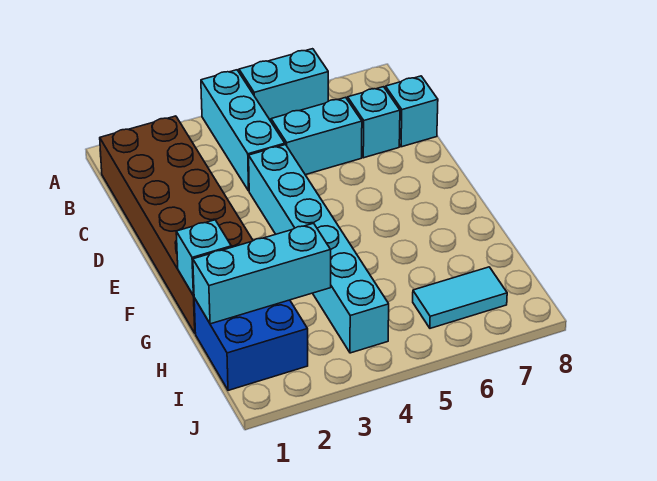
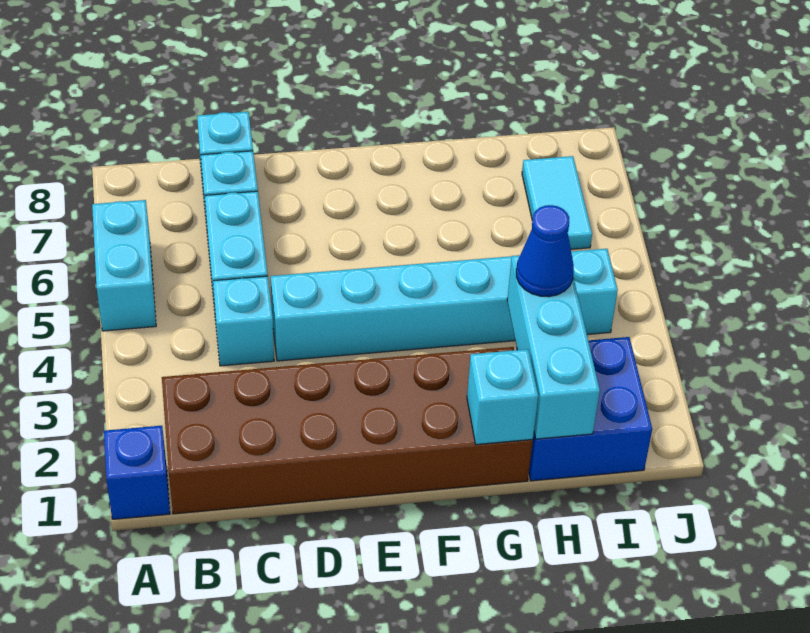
none -> blue 1x1 brick [104,426,170,519]
cyan 1x3 brick [201,70,285,191] -> cyan 1x1 brick [213,276,274,366]
none -> blue 1x1 cone [516,205,574,297]

